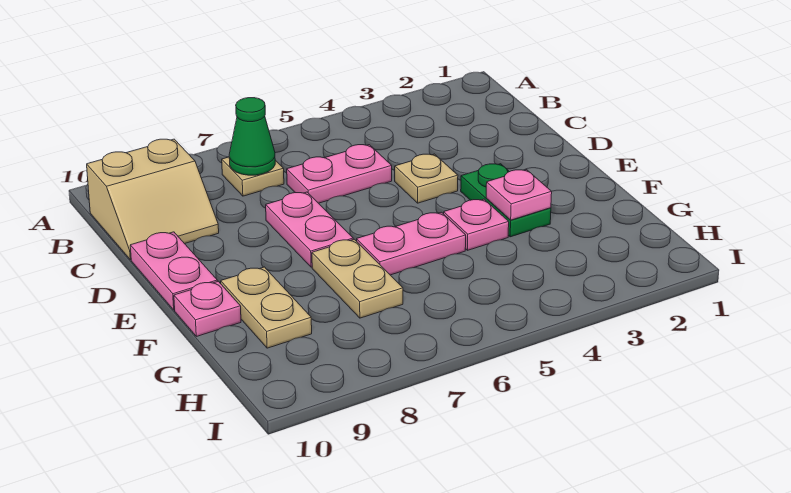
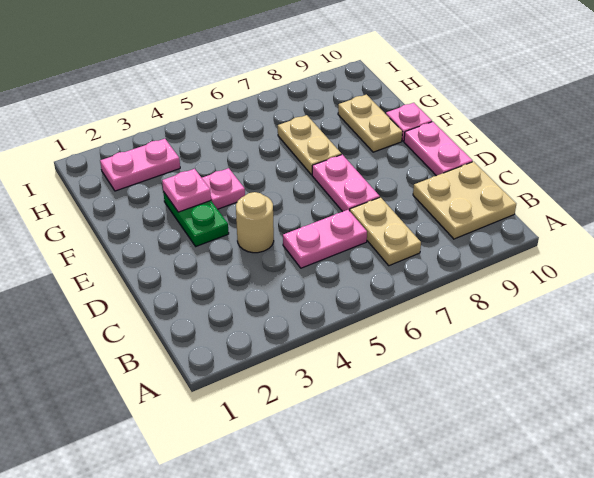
tan 1x1 plate [222,157,284,196] -> tan 1x2 plate [350,197,421,266]
green 1x1 cone [229,98,275,175] -> none
tan 2x2 slope [87,139,219,260] -> tan 2x2 plate [413,162,516,239]
tan 1x1 plate [395,154,458,203] -> tan 1x1 round brick [236,192,274,253]
pink 1x2 plate [357,212,466,275] -> pink 1x2 plate moved to [100,139,180,191]

